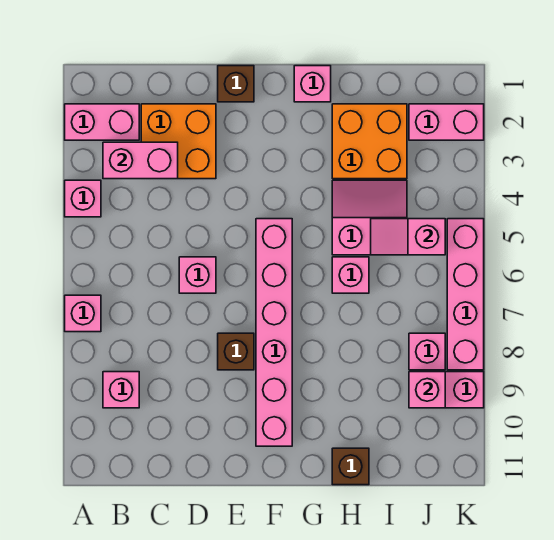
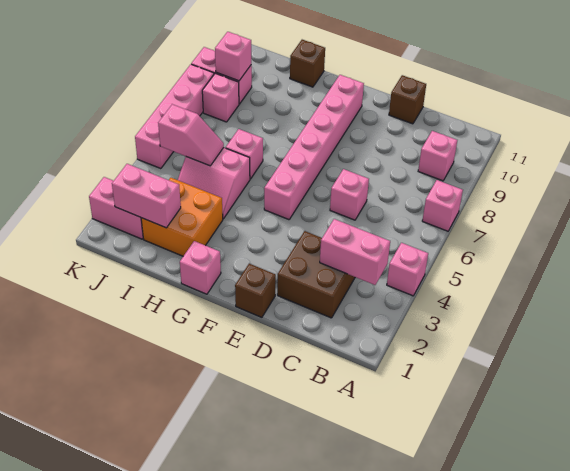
pink 1x2 brick [65,104,139,140] -> pink 1x2 brick moved to [112,164,181,228]
orange 2x2 brick [141,104,216,179] -> brown 2x2 brick [277,231,355,318]
brown 1x1 brick [218,333,254,370] -> brown 1x1 brick moved to [389,75,426,124]

